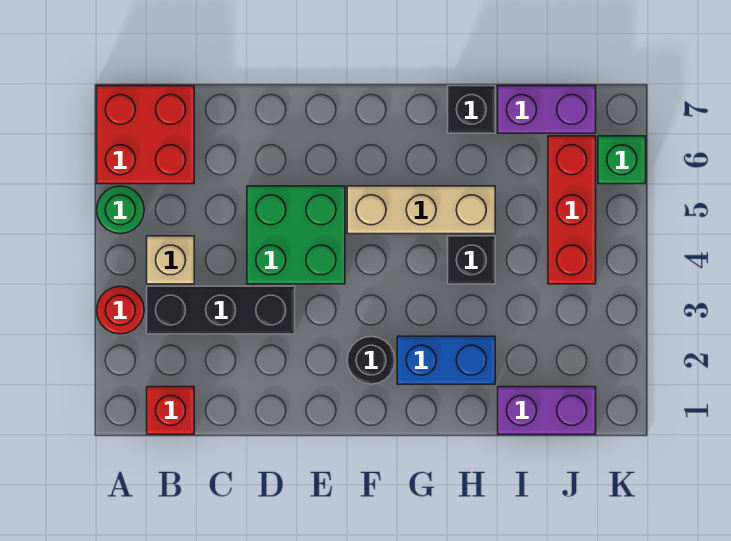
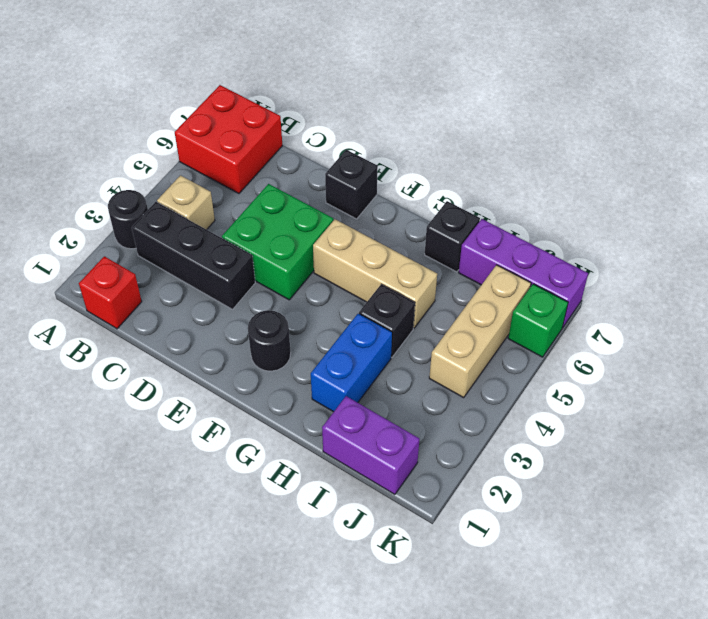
red 1x1 round brick [97,286,144,334] -> black 1x1 round brick [108,190,148,249]
green 1x1 round brick [97,186,144,234] -> none
none -> black 1x1 brick [325,150,378,219]
blue 1x2 brick [397,336,495,384] -> blue 1x2 brick turned to [311,314,392,412]
purple 1x2 brick [498,86,596,133] -> purple 1x3 brick [459,219,588,328]
red 1x3 brick [548,136,596,284] -> tan 1x3 brick [429,265,531,398]

